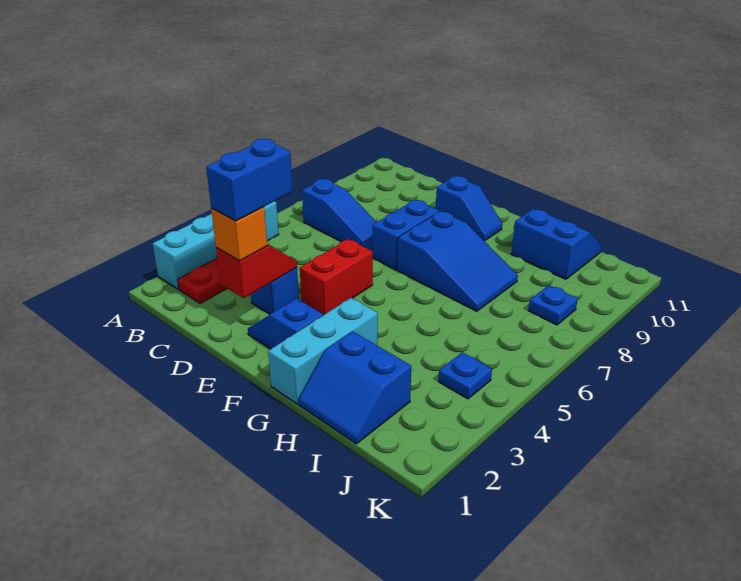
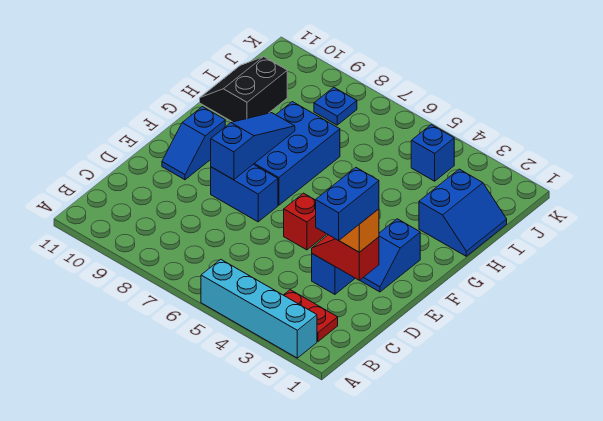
blue 1x3 slope [302,179,376,251] -> blue 1x3 slope moved to [211,113,295,180]
blue 1x2 brick [206,139,293,221] -> blue 1x2 brick turned to [316,168,379,240]
red 1x2 brick [300,239,373,315] -> red 1x1 brick [284,193,326,250]
blue 1x2 slope [436,176,502,241] -> blue 1x2 slope turned to [162,107,225,180]
blue 2x3 slope [397,211,518,311] -> blue 2x3 brick [254,102,340,205]
cyan 1x3 brick [268,298,378,404] -> none
blue 2x2 slope [511,209,602,279] -> black 2x2 slope [200,57,287,122]
blue 1x1 plate [438,352,492,399] -> blue 1x1 brick [411,125,454,181]

